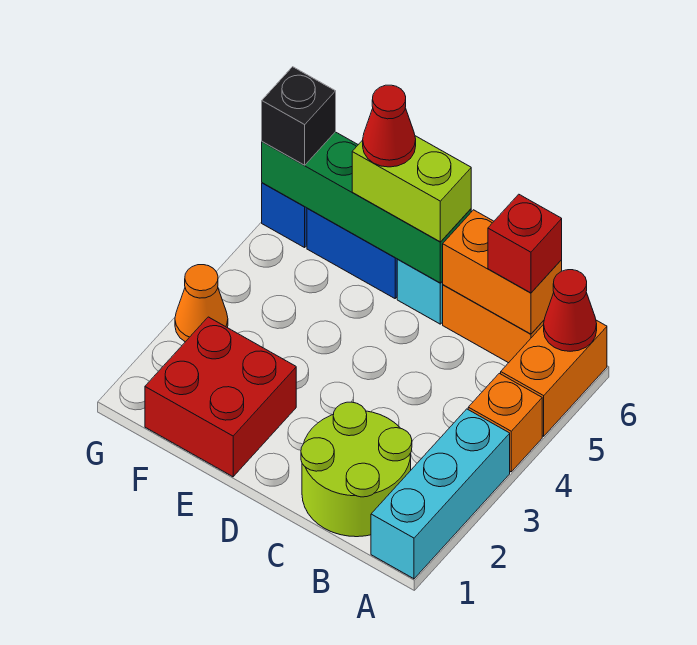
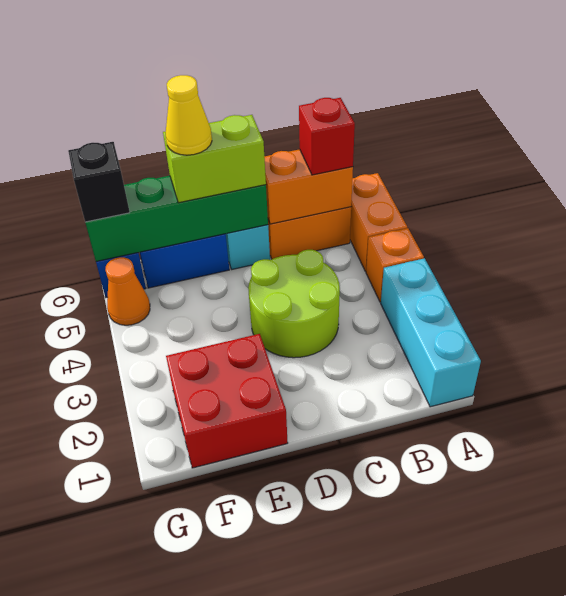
red 1x1 cone [544,270,597,351] -> none
lime 2x2 round brick [301,402,412,537] -> lime 2x2 round brick moved to [248,250,340,358]
red 1x1 cone [363,85,416,167] -> yellow 1x1 cone [166,75,212,155]
orange 1x1 cone [175,265,228,342] -> orange 1x1 cone moved to [105,257,150,325]

